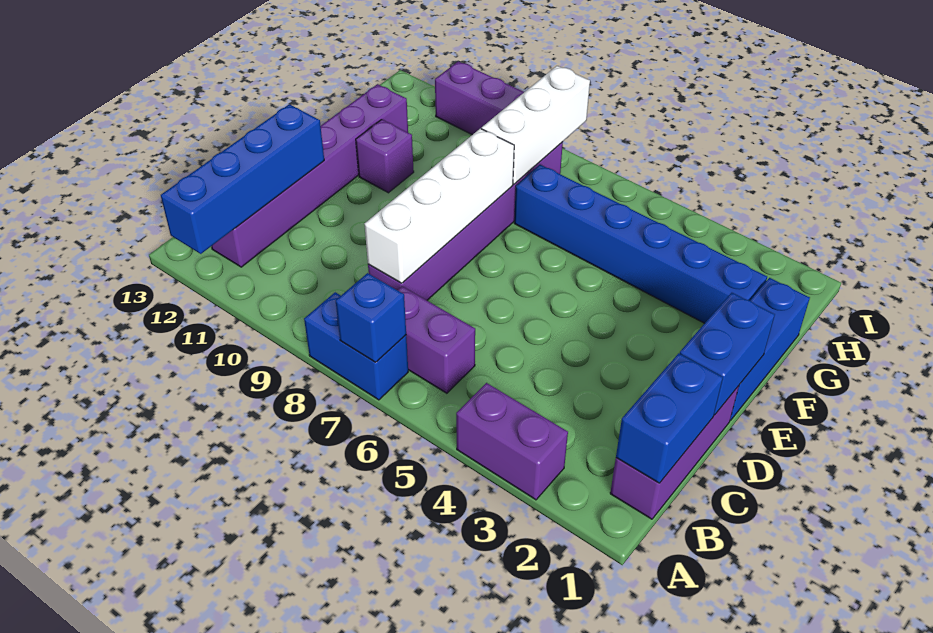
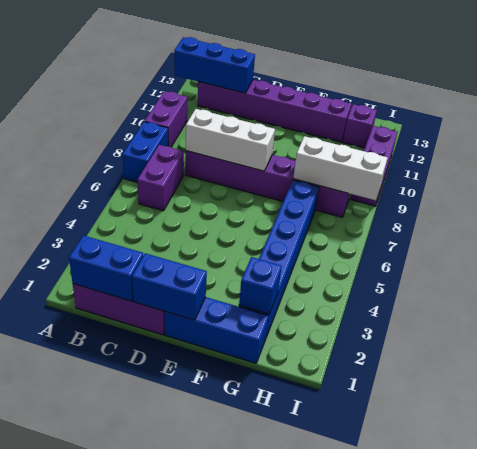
purple 1x2 brick [456,383,568,500] -> purple 1x2 brick moved to [145,91,187,147]
blue 1x1 brick [336,273,406,362] -> blue 1x1 brick moved to [239,257,282,314]
blue 1x4 brick [161,104,324,254] -> blue 1x3 brick [174,37,255,93]
white 1x4 brick [365,129,514,283] -> white 1x3 brick [186,109,275,171]
purple 1x1 brick [356,120,414,193] -> purple 1x1 brick moved to [343,104,377,148]

